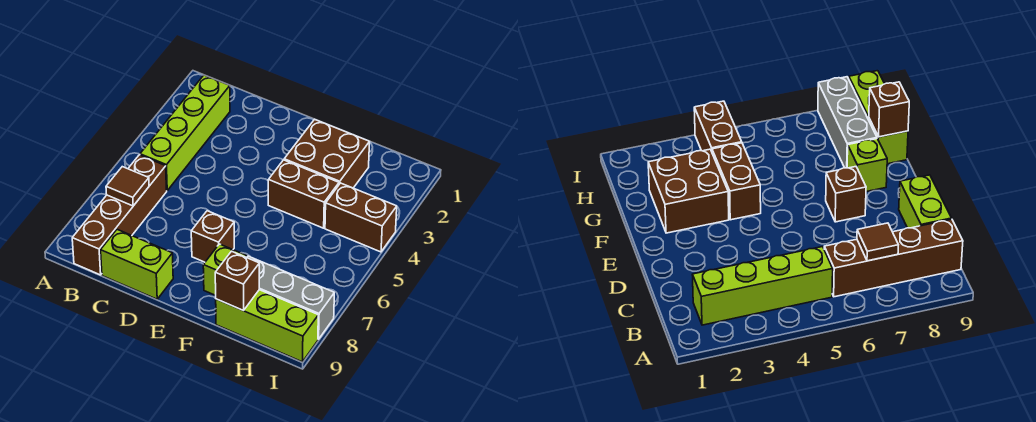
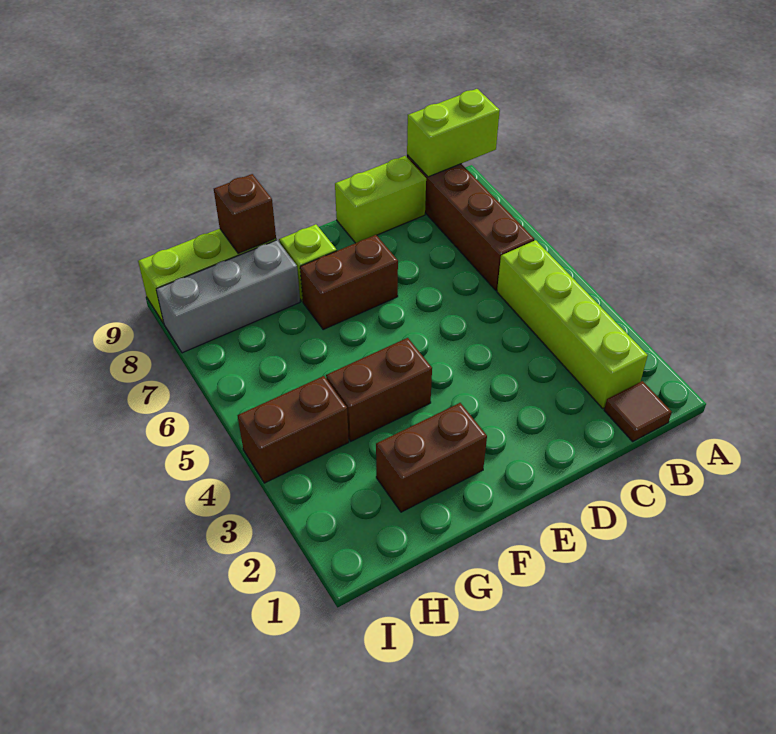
none -> lime 1x2 brick [407,89,500,177]
brown 1x1 tile [106,167,149,206] -> brown 1x1 tile moved to [604,381,672,441]
brown 1x1 brick [191,211,234,262] -> brown 1x2 brick [300,235,398,330]
brown 2x2 brick [284,119,370,188] -> brown 1x2 brick [376,403,487,512]

